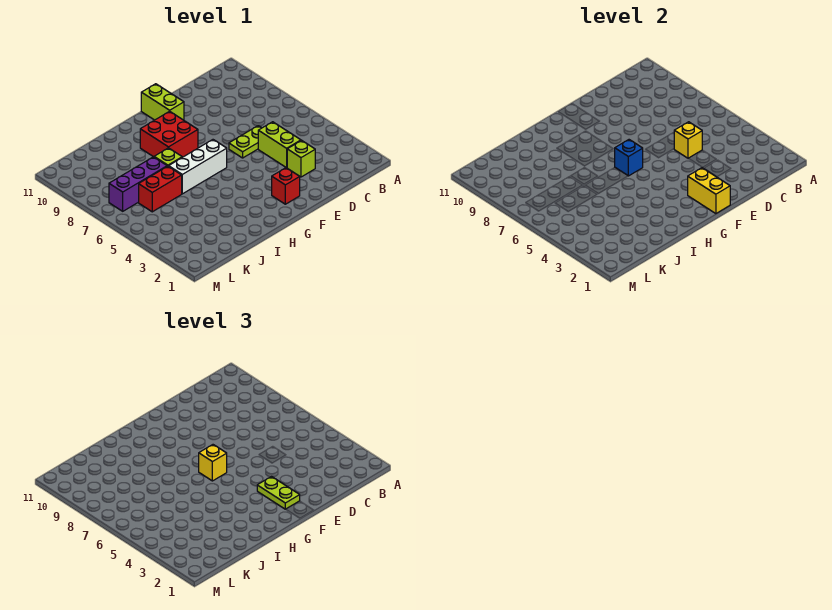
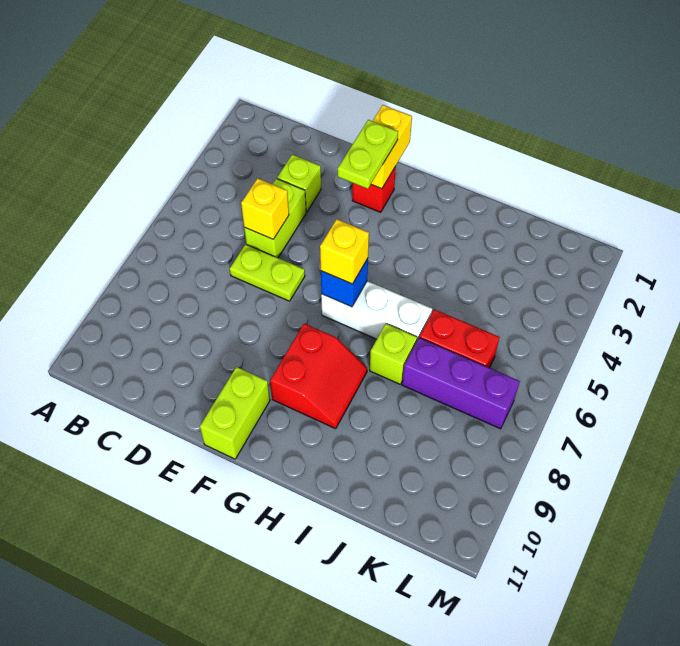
red 2x2 brick [140,111,198,157] -> red 2x2 slope [270,324,367,429]

